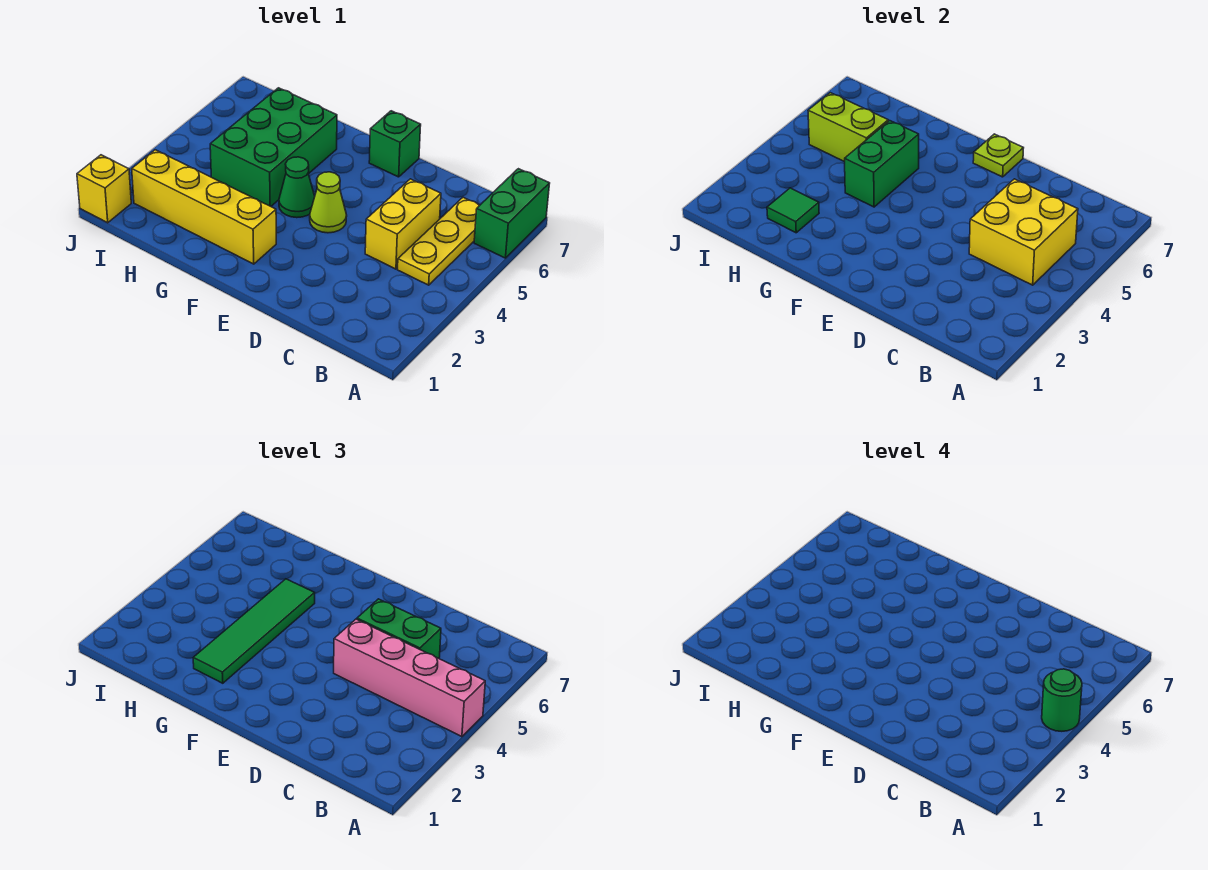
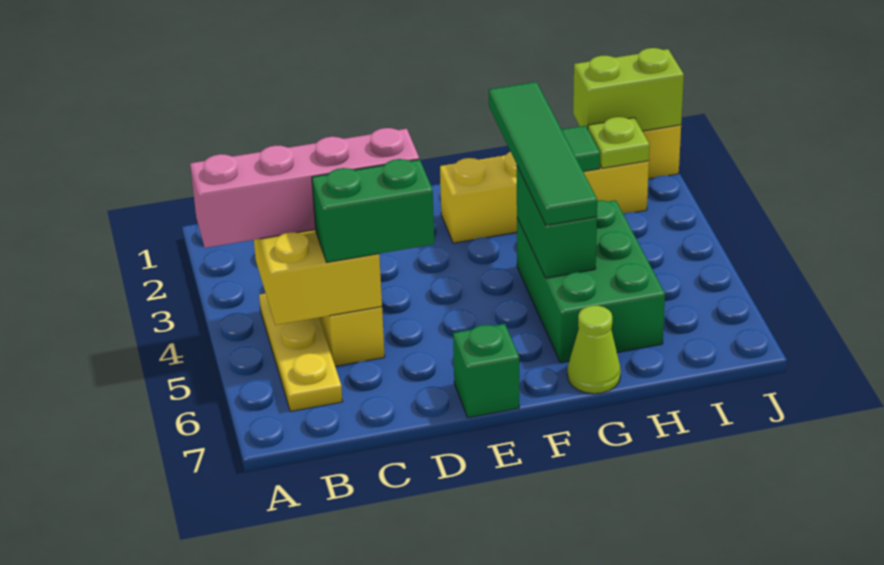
green 1x1 round brick [1042,669,1082,731] -> none
green 1x2 brick [474,169,550,258] -> none
lime 1x1 cone [310,172,347,233] -> lime 1x1 cone moved to [567,306,621,394]
lime 1x1 plate [973,134,1023,177] -> lime 1x1 plate moved to [588,117,650,168]
green 1x1 cone [279,157,315,218] -> none
lime 1x2 brick [808,93,888,162] -> lime 1x2 brick moved to [573,48,684,131]

